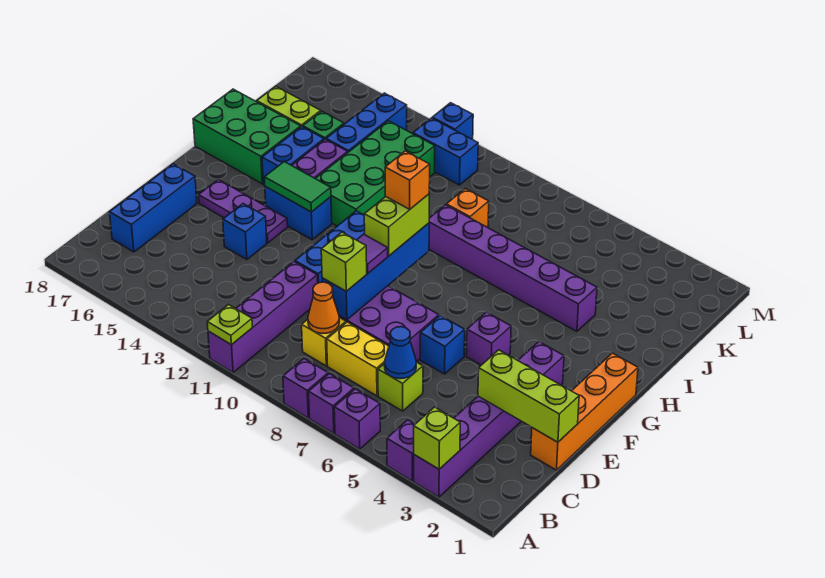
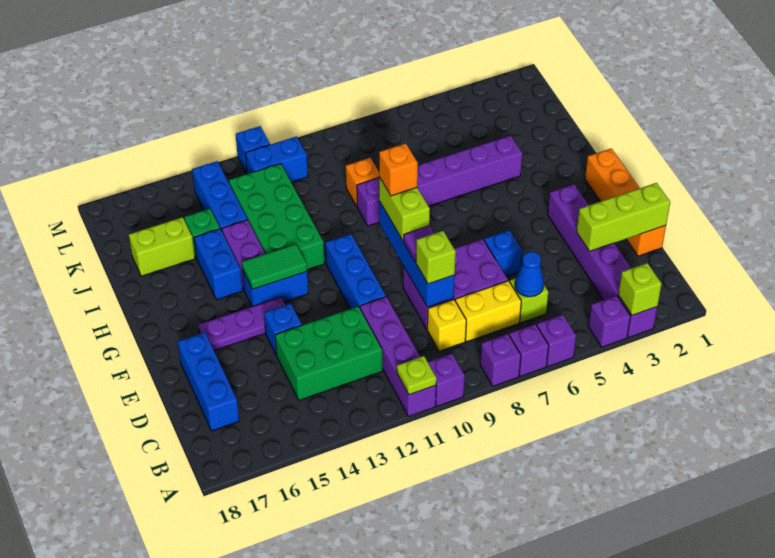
orange 1x1 cone [308,282,339,333] -> none
purple 1x1 brick [466,312,511,365] -> purple 1x1 brick moved to [428,354,465,406]
green 2x3 brick [193,89,301,184] -> green 2x3 brick moved to [275,306,382,400]

